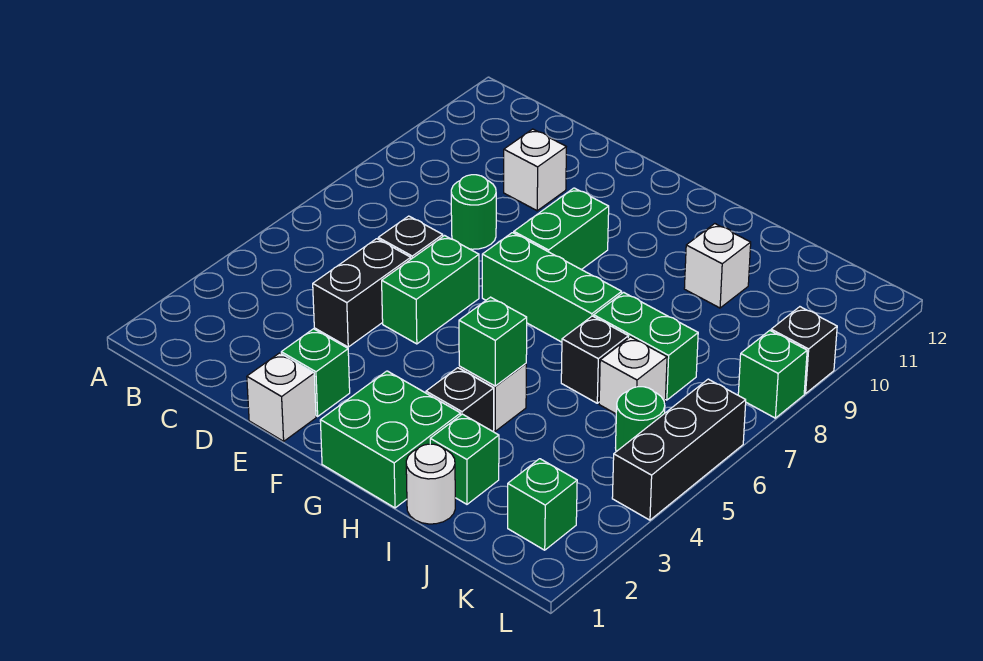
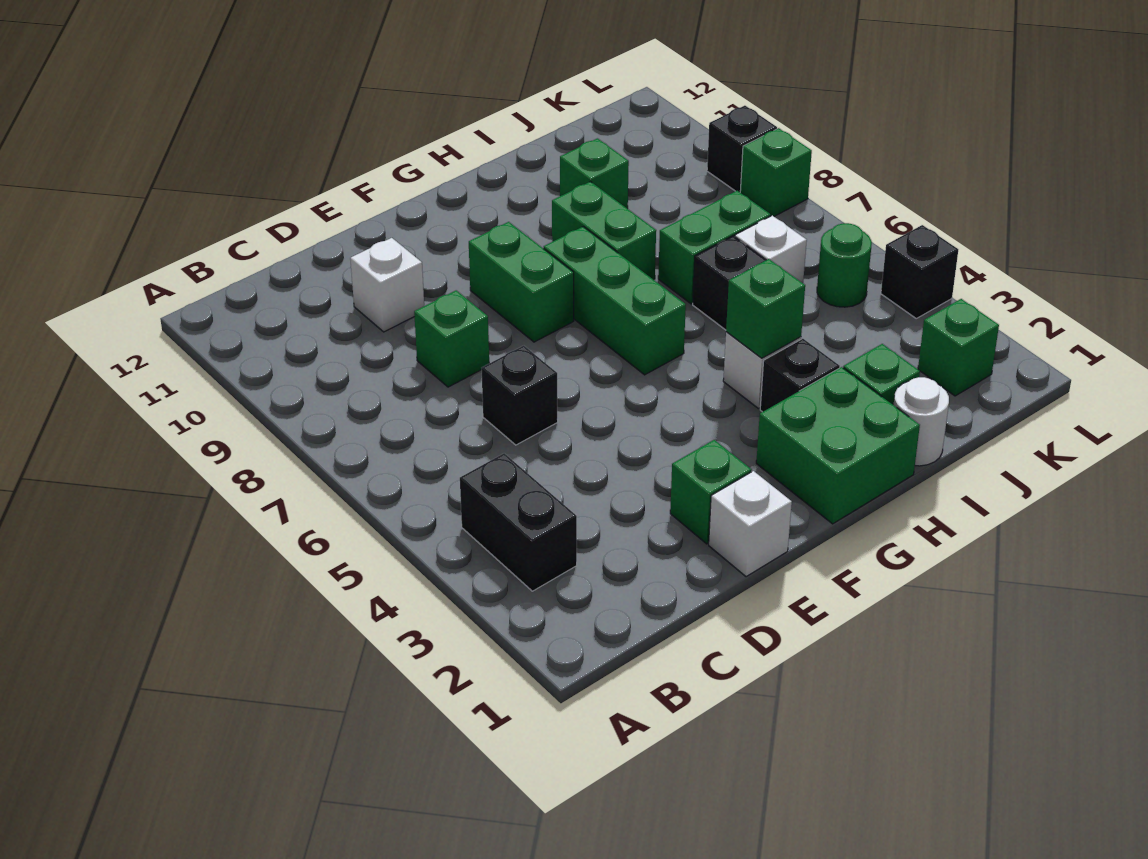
black 1x2 brick [313,239,411,347] -> black 1x2 brick moved to [460,453,577,591]
green 1x1 round brick [451,175,496,249] -> green 1x1 brick [414,290,489,387]
green 1x2 brick [382,236,479,344] -> green 1x2 brick moved to [552,181,656,280]
green 1x3 brick [482,233,622,342] -> green 1x3 brick turned to [544,227,686,375]
white 1x1 brick [684,224,751,308] -> green 1x1 brick [560,138,629,209]
black 1x3 brick [612,379,746,520] -> black 1x1 brick [881,225,958,318]

